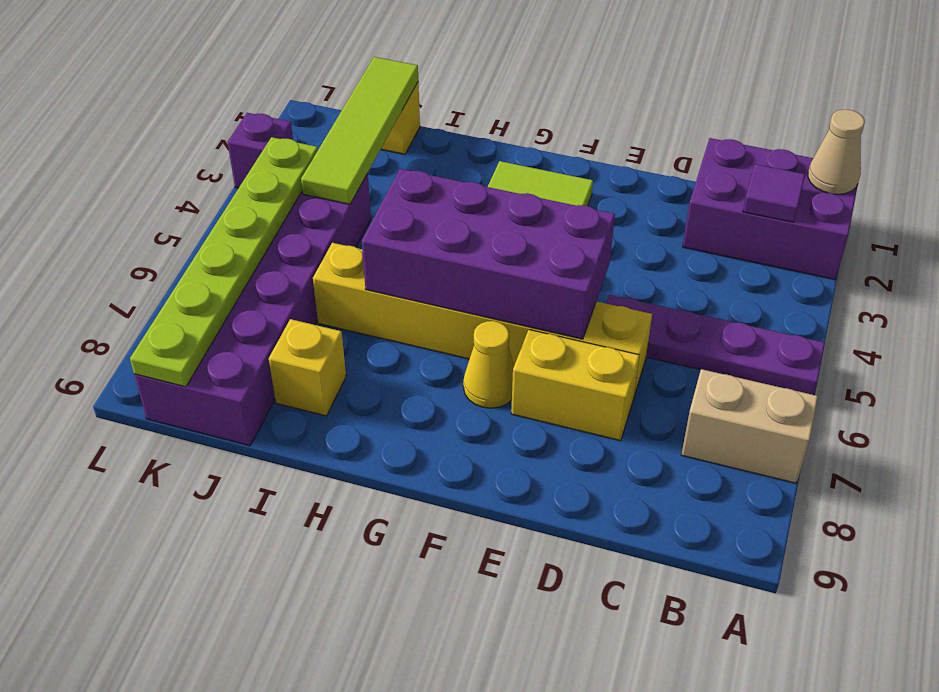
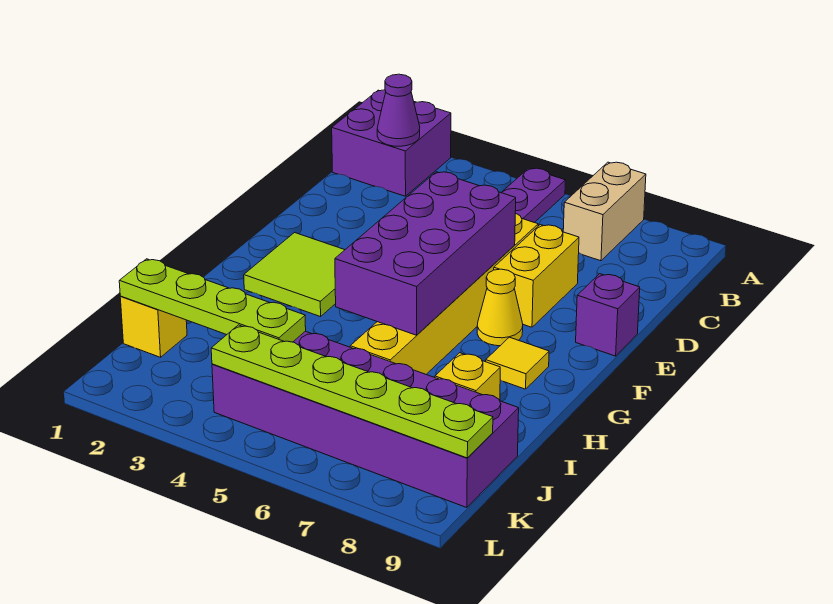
purple 2x3 brick [683,138,858,280] -> purple 2x2 brick [332,90,451,196]
tan 1x1 cone [808,110,865,194] -> none
purple 1x1 tile [743,164,805,222] -> purple 1x1 cone [377,74,420,146]
none -> yellow 1x1 tile [486,337,549,389]
lime 1x4 tile [301,57,418,204] -> lime 1x4 plate [119,259,306,342]
purple 1x1 brick [227,113,293,188] -> purple 1x1 brick moved to [576,274,640,356]

